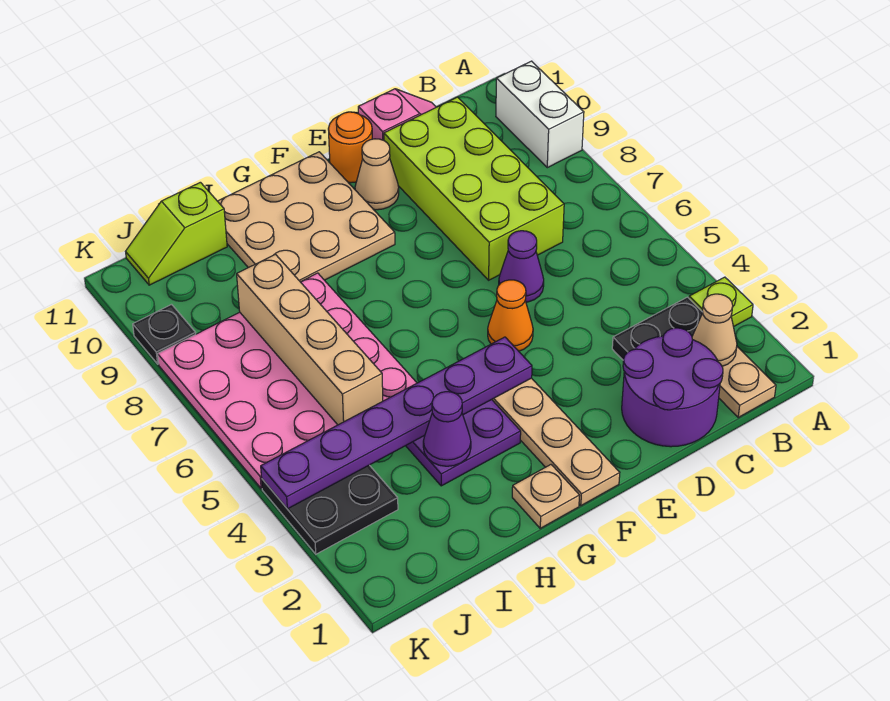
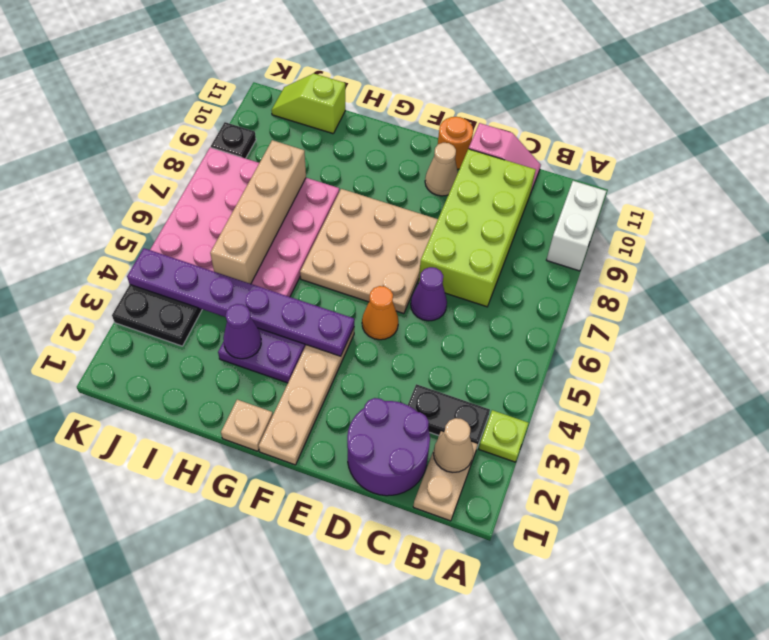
tan 3x3 plate [218,152,395,282] -> tan 3x3 plate moved to [300,189,438,314]

